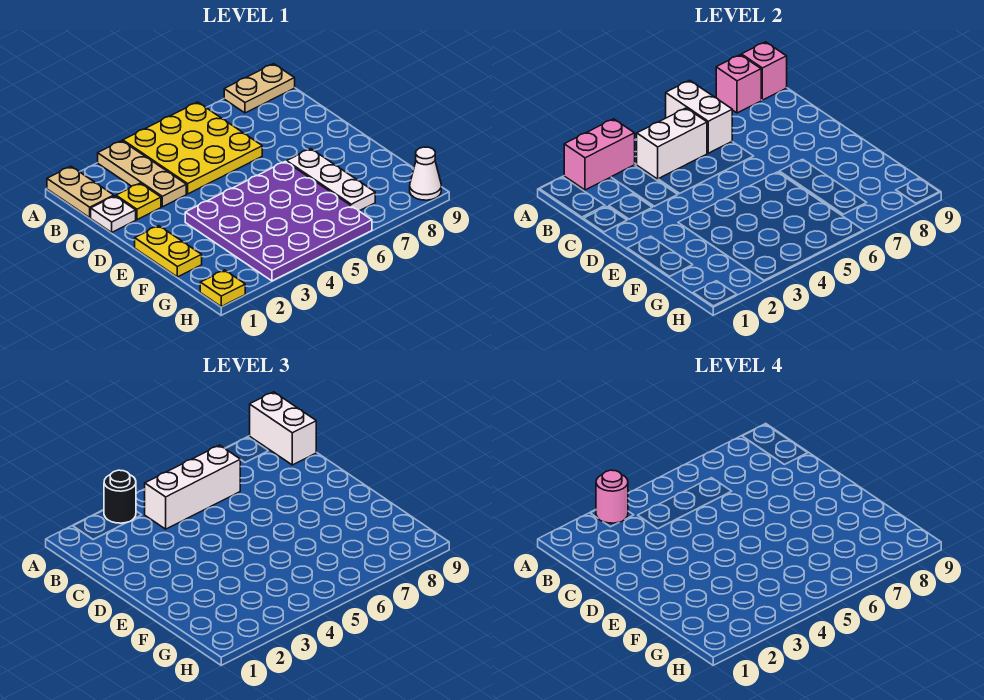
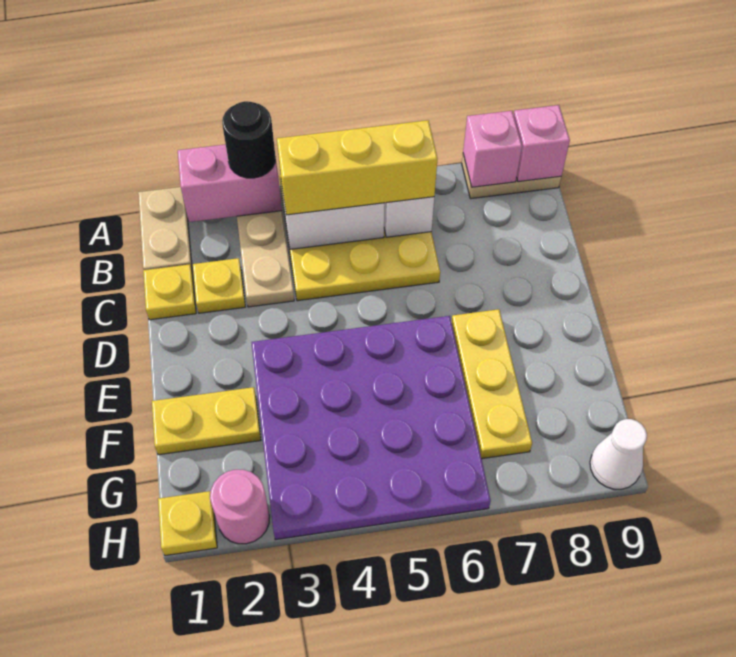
pink 1x1 round brick [596,470,628,523] -> pink 1x1 round brick moved to [210,470,270,544]
white 1x2 brick [250,392,316,465] -> none
white 1x3 brick [145,445,240,529] -> yellow 1x3 brick [277,120,437,215]
white 1x1 plate [91,196,136,232] -> yellow 1x1 plate [143,264,196,320]
yellow 1x2 plate [135,226,202,277] -> yellow 1x2 plate turned to [152,387,261,455]
white 1x3 plate [287,149,375,211] -> yellow 1x3 plate [451,309,532,459]

